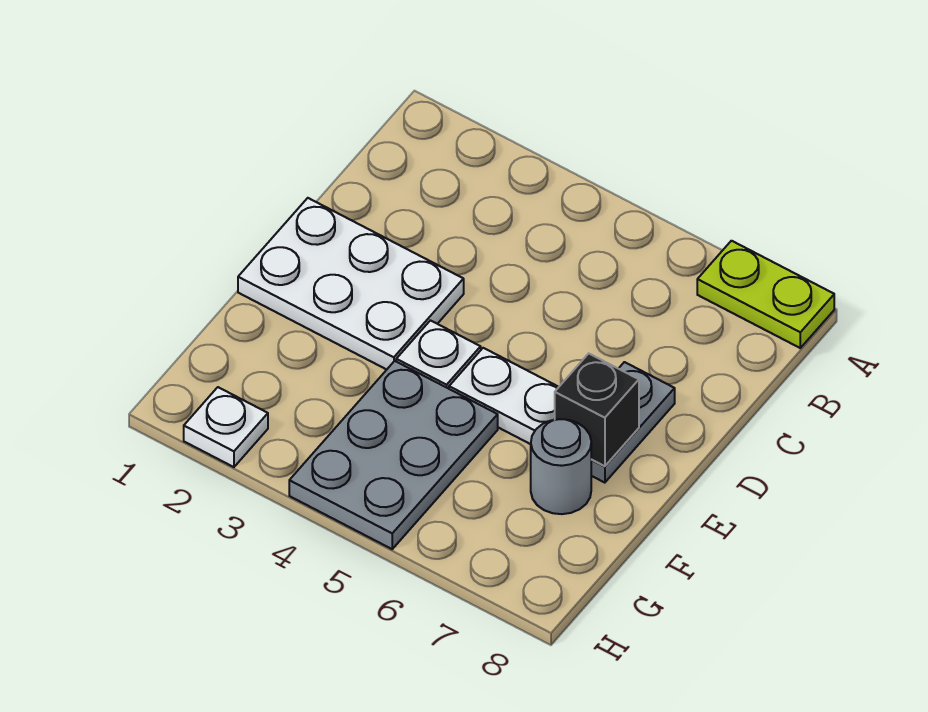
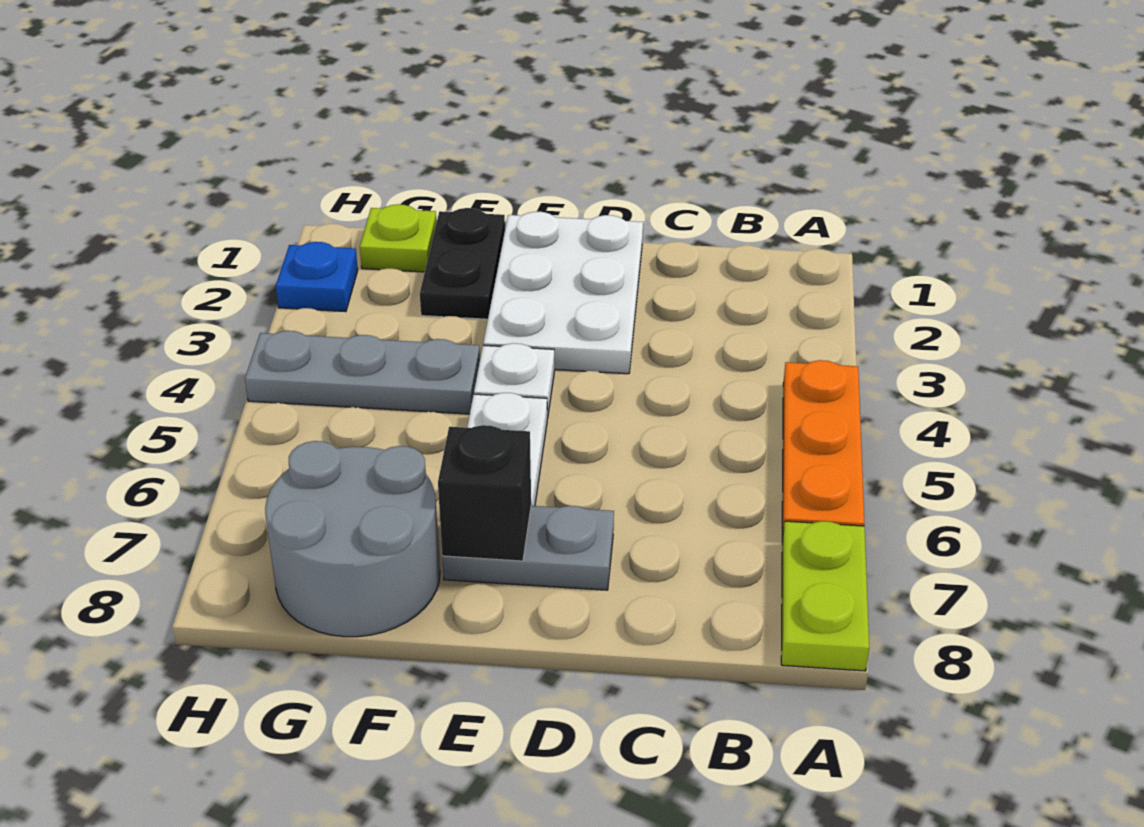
none -> orange 1x3 plate [782,360,864,541]
none -> black 1x2 plate [420,208,505,319]
grey 2x3 plate [289,361,498,549] -> grey 1x3 plate [245,331,480,414]
grey 1x1 round brick [531,419,591,514] -> grey 2x2 round brick [265,441,440,637]
none -> lime 1x1 plate [360,204,437,272]
white 1x1 plate [184,387,268,467] -> blue 1x1 plate [276,242,358,312]

